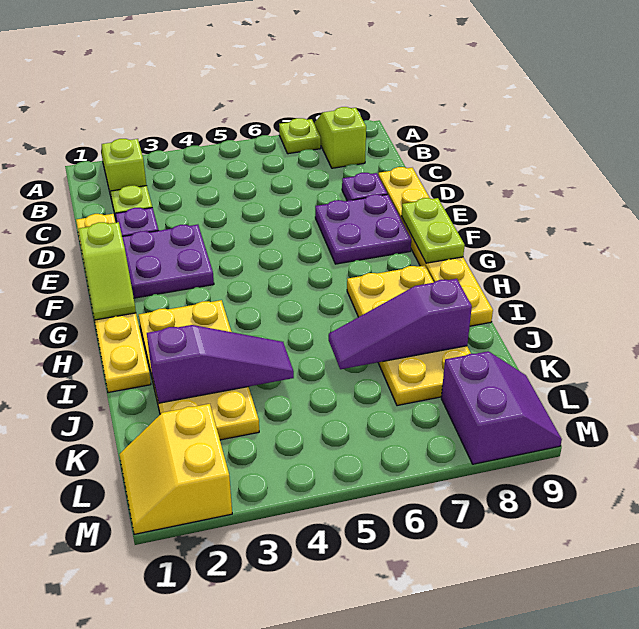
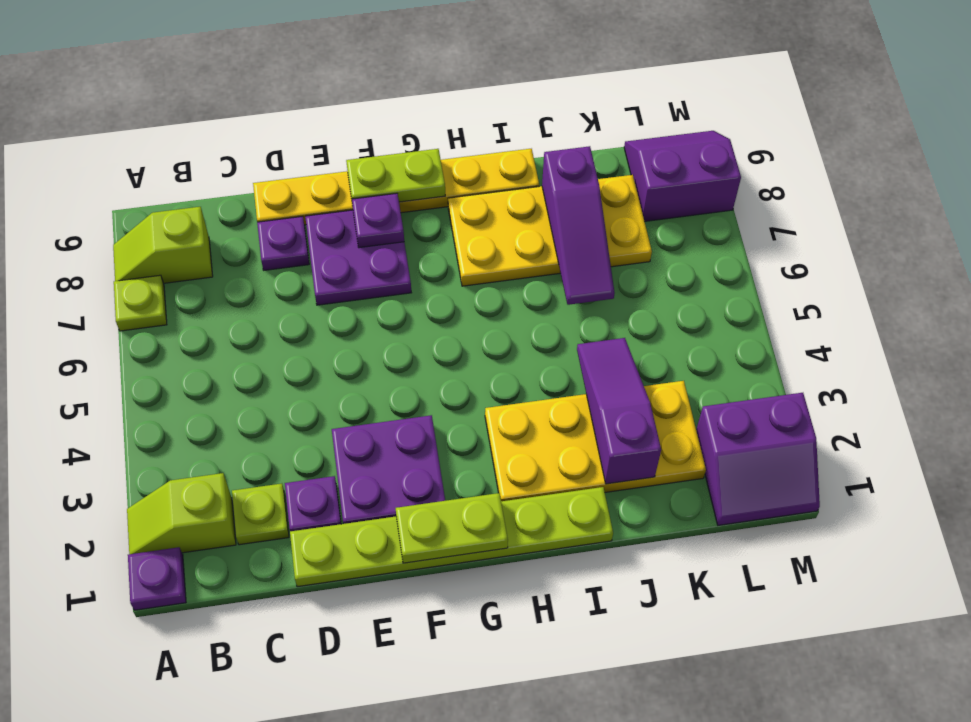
none -> purple 1x1 plate [128,547,186,610]
yellow 1x6 plate [76,214,151,393] -> lime 1x6 plate [290,487,613,587]
lime 1x2 slope [78,222,136,320] -> lime 1x2 plate [396,493,508,563]
none -> purple 1x1 plate [352,193,404,248]
yellow 2x2 slope [119,404,232,534] -> purple 2x2 slope [696,393,820,525]

